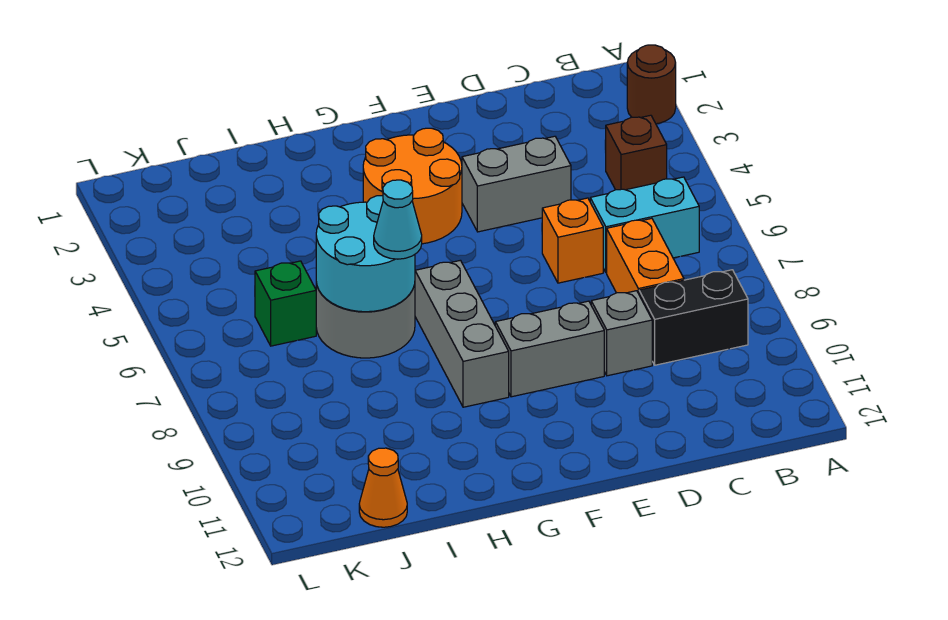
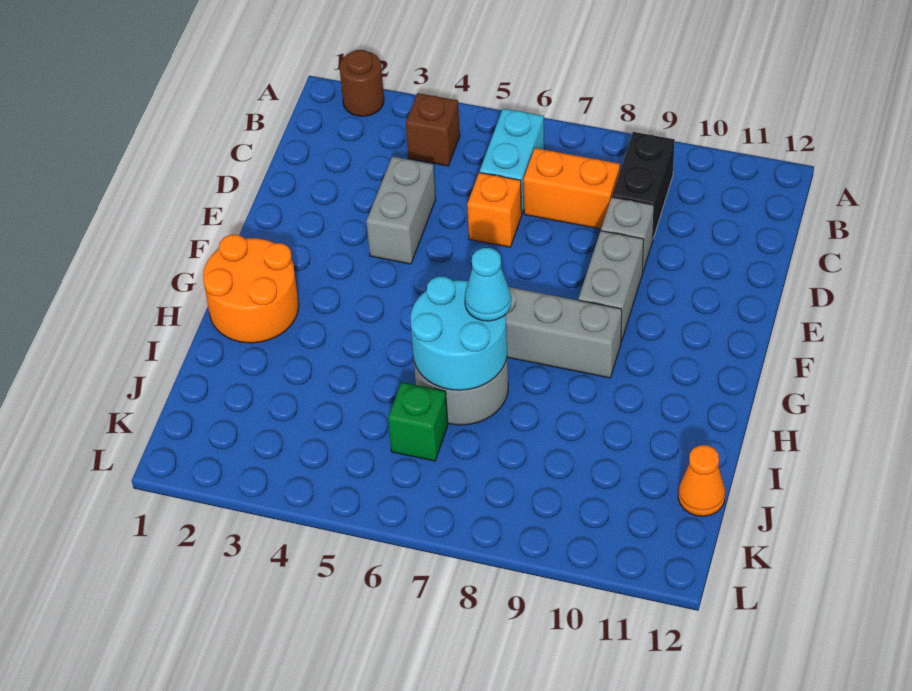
orange 2x2 round brick [363,128,462,244] -> orange 2x2 round brick moved to [203,235,299,343]

